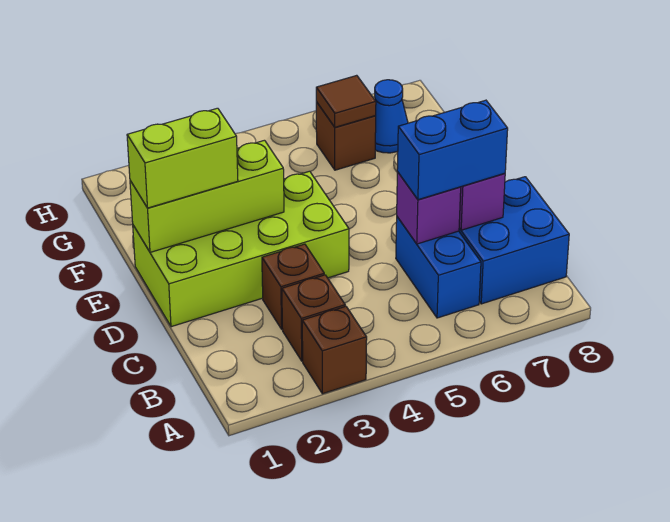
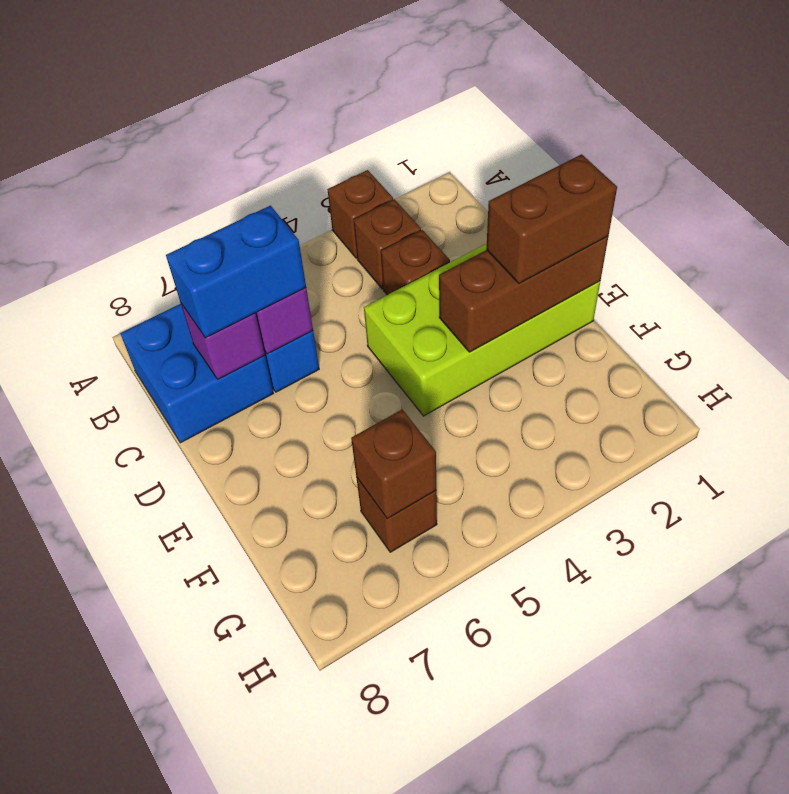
lime 1x3 brick [130,140,284,252] -> brown 1x3 brick [439,236,608,352]
lime 1x2 brick [127,108,238,208] -> brown 1x2 brick [486,154,617,283]
brown 1x1 tile [316,75,376,127] -> brown 1x1 brick [351,409,436,519]
blue 1x1 cone [375,80,408,153] -> none

